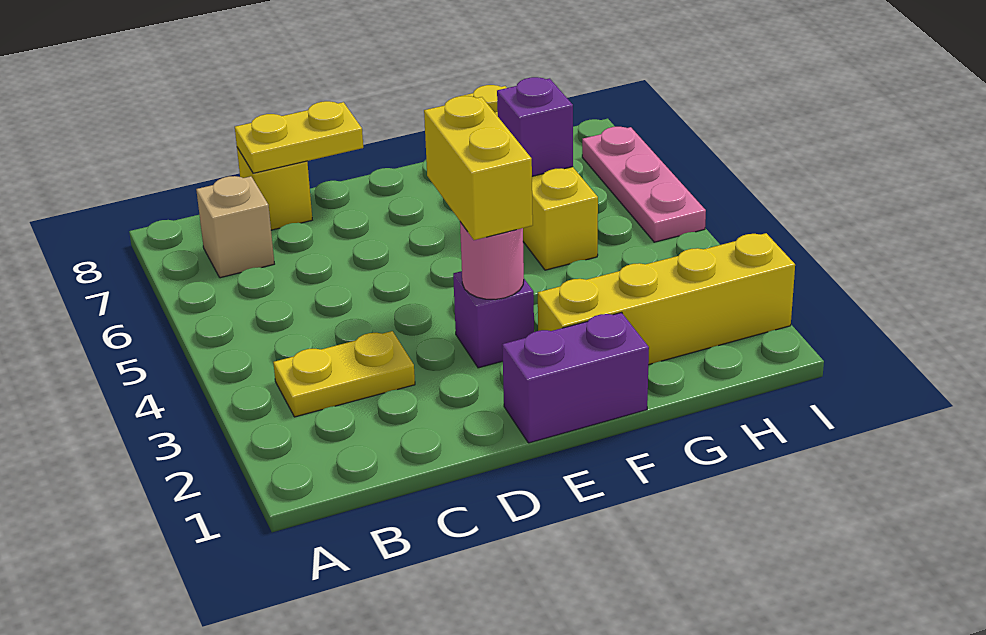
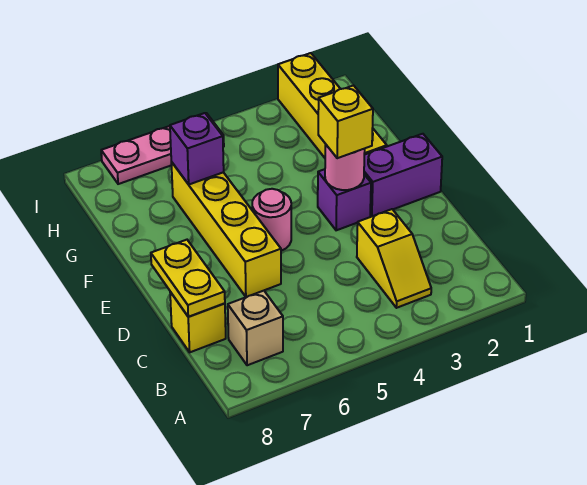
yellow 1x2 plate [273,331,415,417] -> yellow 1x2 slope [357,209,431,308]
purple 1x2 brick [502,313,649,443] -> purple 1x2 brick turned to [364,134,442,217]
yellow 1x2 brick [424,96,533,240] -> yellow 1x1 brick [318,85,373,158]
none -> pink 1x1 round brick [252,189,291,251]
yellow 1x4 brick [458,85,598,270] -> yellow 1x4 brick turned to [171,162,281,297]

